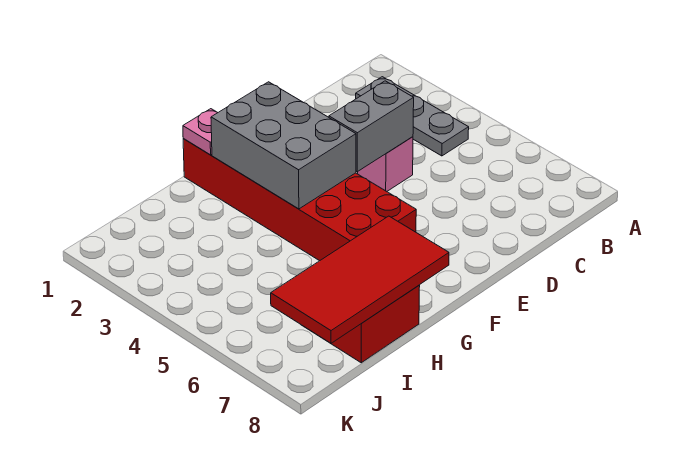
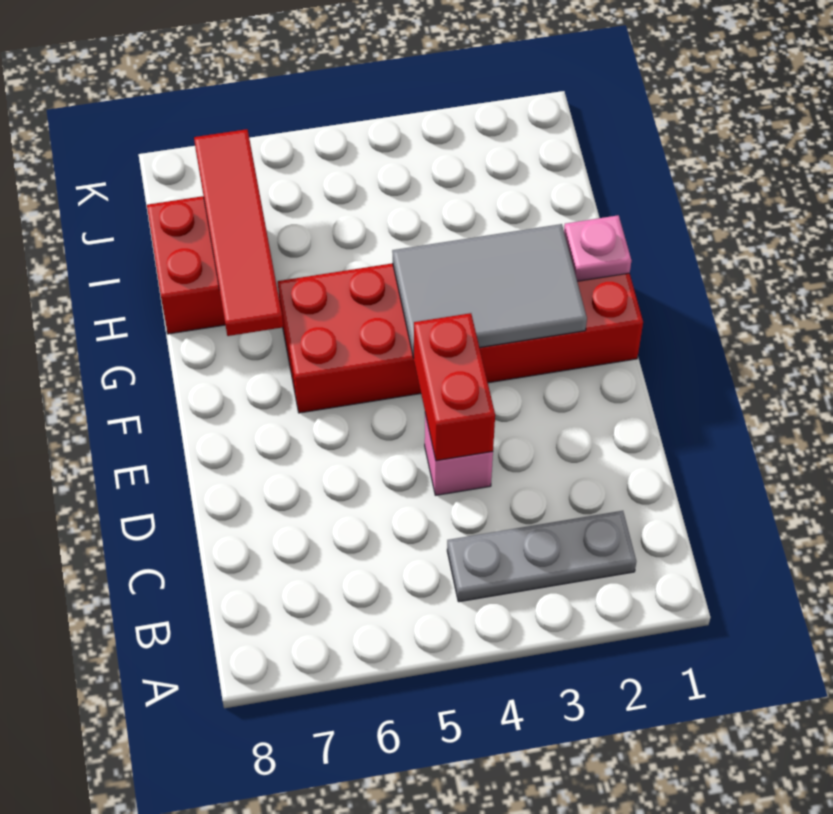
grey 1x2 brick [329,81,414,172] -> red 1x2 brick [414,313,495,461]
grey 2x3 brick [211,82,356,209] -> grey 2x3 tile [392,224,587,358]
red 2x4 tile [271,216,449,343] -> red 1x4 tile [194,129,283,336]

